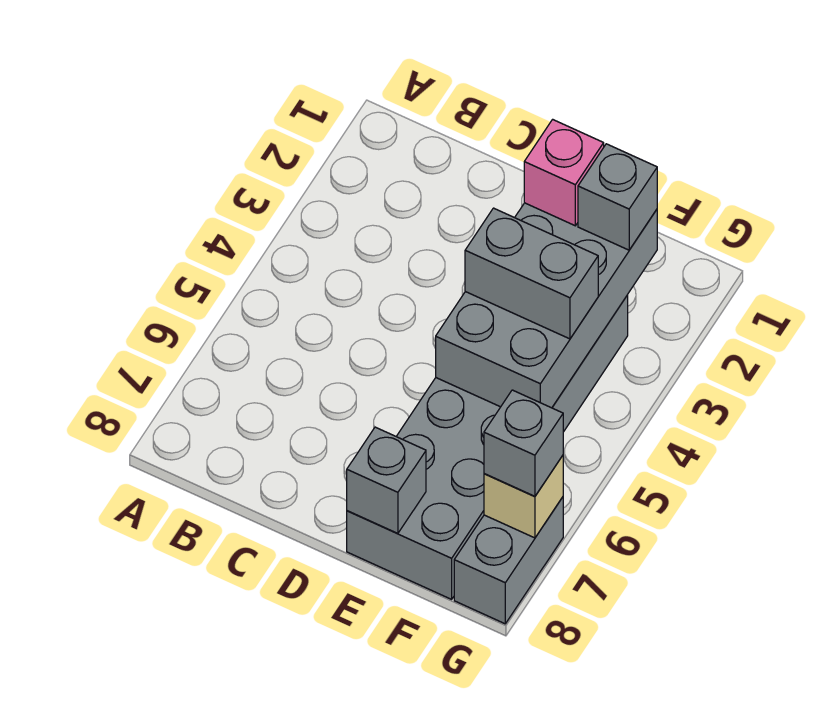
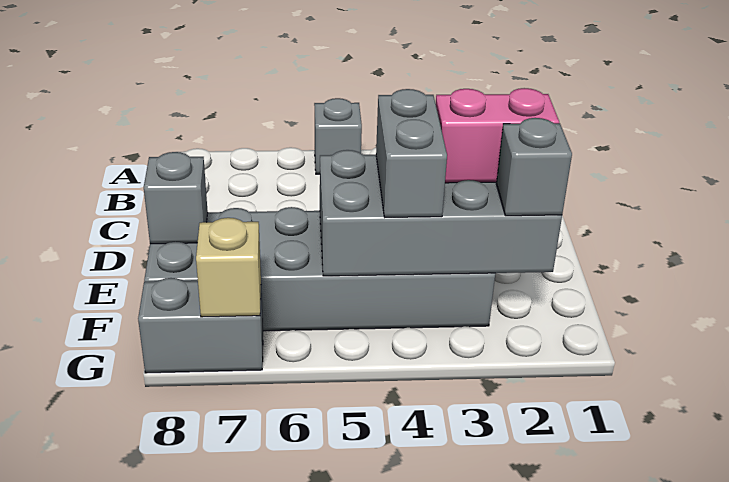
pink 1x1 brick [524,119,604,226] -> pink 1x2 brick [436,88,559,183]
grey 1x1 brick [484,390,563,496] -> grey 1x1 brick moved to [314,98,362,174]

